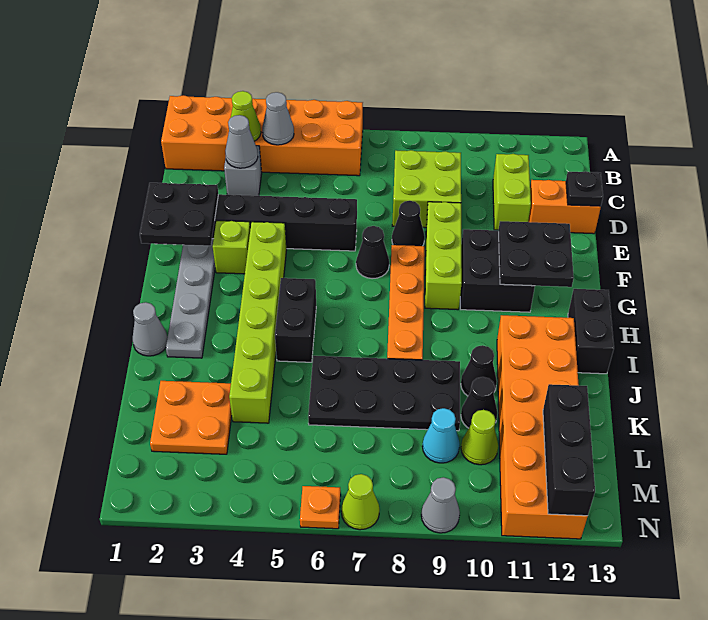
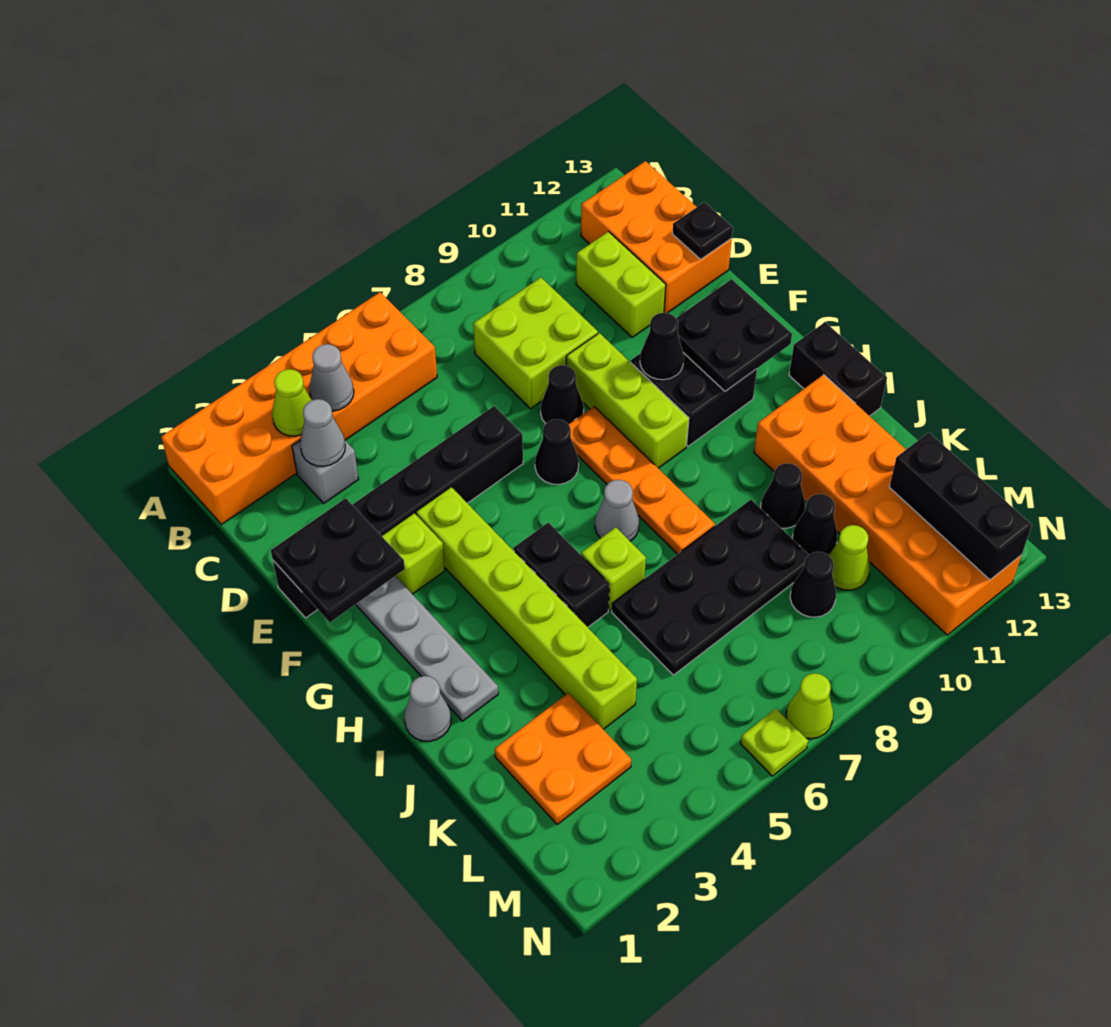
orange 1x2 brick [528,180,601,234] -> orange 2x3 brick [581,161,732,313]
none -> black 1x1 cone [640,313,684,380]
none -> lime 1x1 brick [581,527,646,610]
cyan 1x1 cone [422,408,460,463] -> black 1x1 cone [790,552,836,617]
orange 1x1 plate [300,486,341,529] -> lime 1x1 plate [740,709,808,776]
grey 1x1 cone [421,477,460,533] -> grey 1x1 cone moved to [595,480,639,541]

